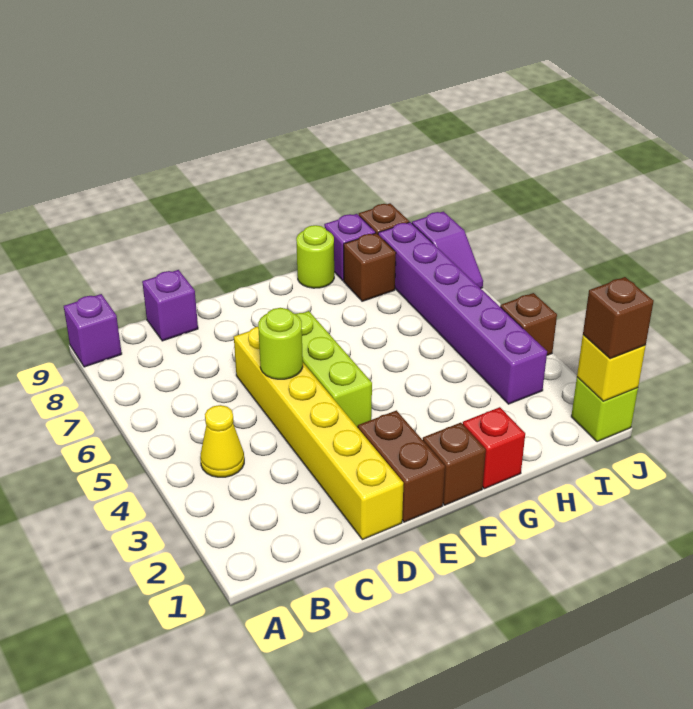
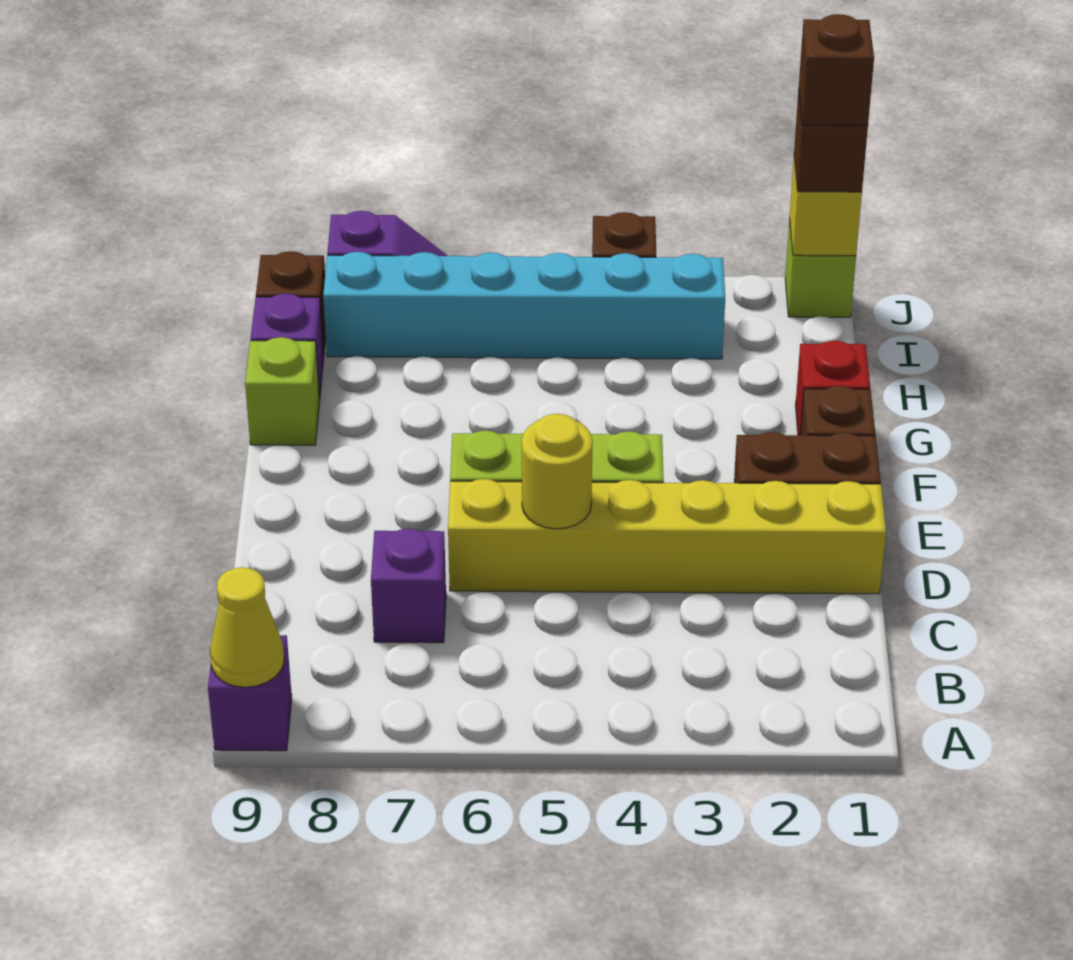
yellow 1x1 cone [200,405,244,477] -> yellow 1x1 cone moved to [210,567,284,687]
purple 1x1 brick [142,270,198,341] -> purple 1x1 brick moved to [371,529,446,643]
lime 1x1 round brick [258,308,303,379] -> yellow 1x1 round brick [522,414,593,529]
lime 1x1 round brick [296,225,334,288] -> lime 1x1 brick [245,337,320,445]
brown 1x1 brick [344,233,396,301] -> brown 1x1 brick moved to [799,14,874,126]
purple 1x6 brick [378,222,547,404] -> cyan 1x6 brick [323,252,725,359]

